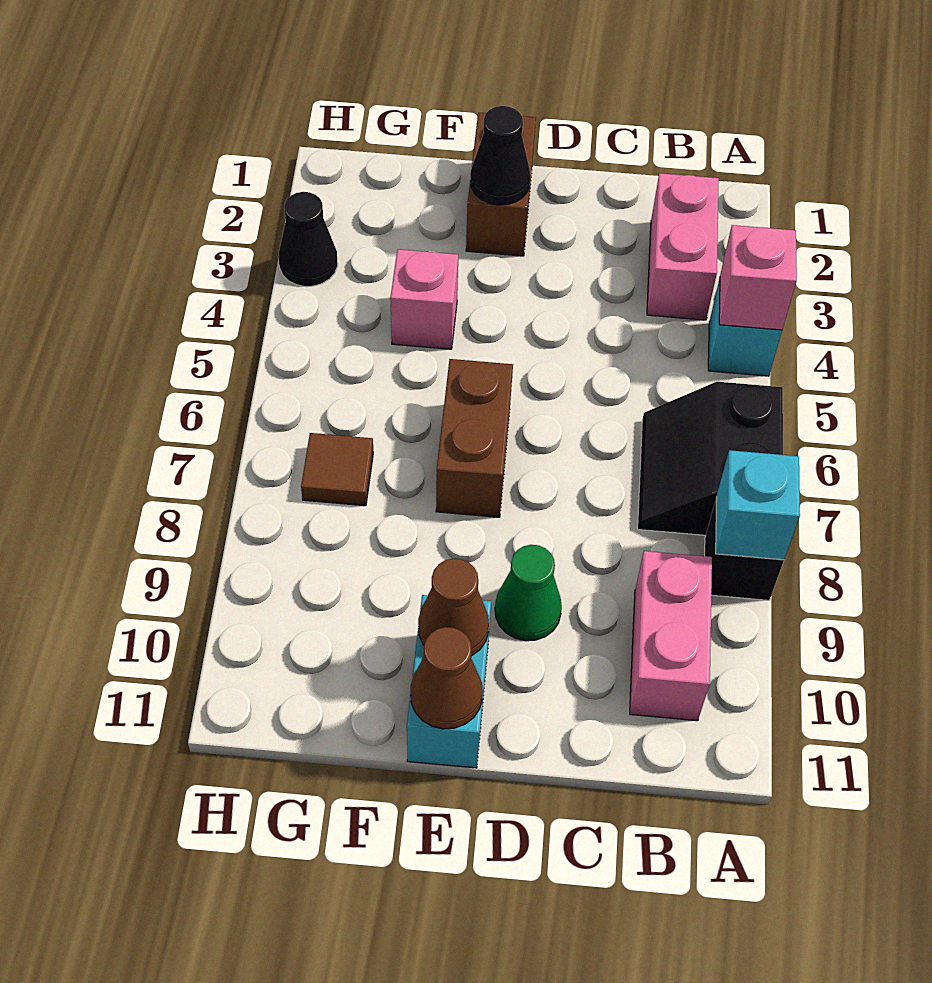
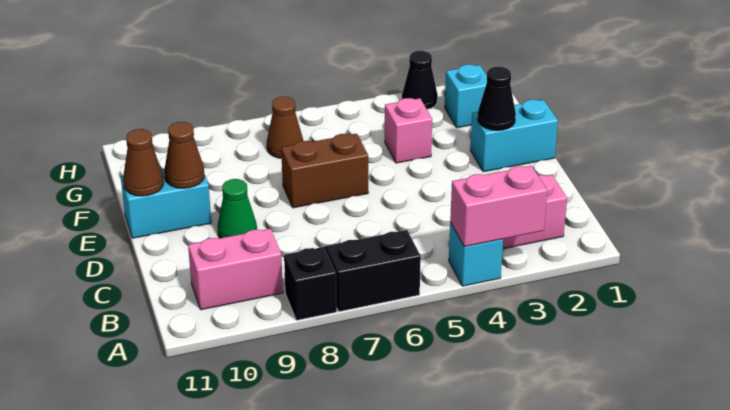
pink 1x1 brick [719,225,797,330] -> pink 1x2 brick [450,166,547,247]
cyan 1x1 brick [716,450,800,560] -> cyan 1x1 brick moved to [445,65,487,128]
brown 1x2 brick [466,112,536,256] -> cyan 1x2 brick [470,100,558,172]
brown 1x1 tile [301,433,373,506] -> brown 1x1 cone [267,97,303,158]

